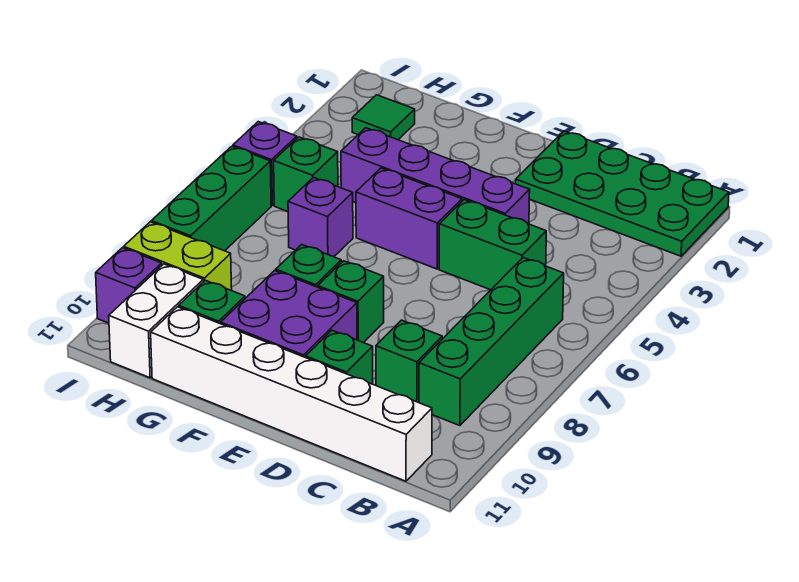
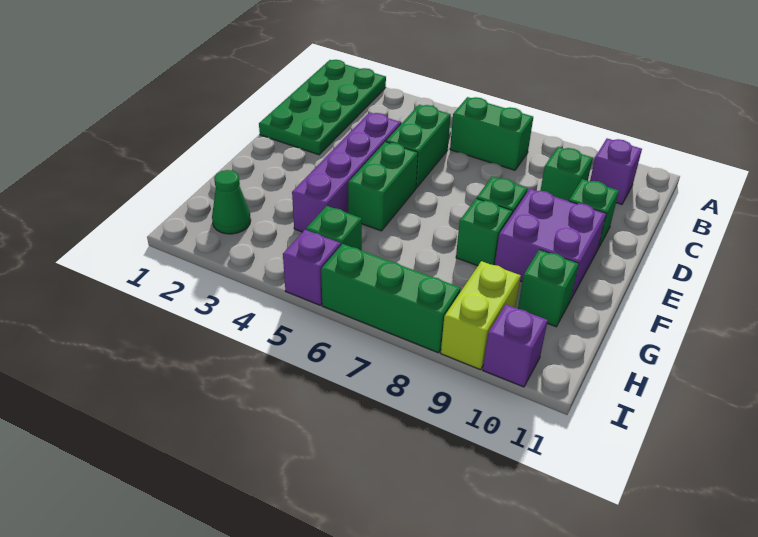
green 1x4 brick [419,258,564,426] -> green 1x2 brick [450,97,533,170]
white 1x6 brick [151,307,432,481] -> none
purple 1x2 brick [356,168,462,269] -> green 1x2 brick [348,142,418,231]
purple 1x1 brick [288,178,353,257] -> purple 1x1 brick moved to [590,138,642,204]
green 1x1 tile [352,95,415,140] -> green 1x1 cone [212,170,251,234]
white 1x2 brick [109,264,203,378] -> none

